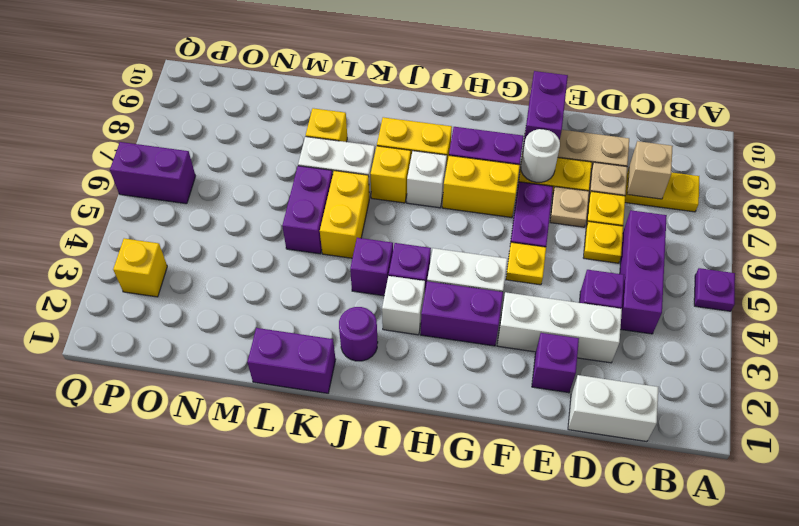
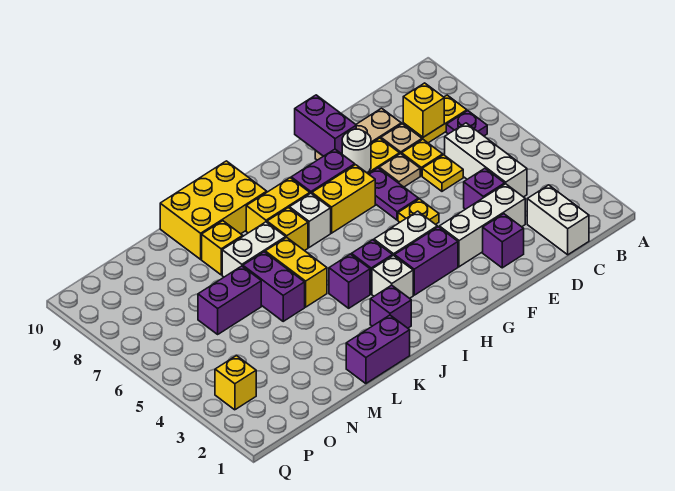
purple 1x1 plate [694,268,735,311] -> purple 1x1 plate moved to [446,111,487,136]
white 1x2 brick [568,375,658,441] -> white 1x2 brick turned to [527,185,589,255]
purple 1x3 brick [620,210,667,334] -> white 1x3 brick [445,123,527,197]
tan 1x1 brick [627,141,673,199] -> yellow 1x1 brick [403,83,444,137]
purple 1x1 round brick [339,307,378,361] -> purple 1x1 brick [370,285,411,328]
none -> yellow 2x3 brick [160,161,267,259]
purple 1x2 brick [110,142,195,204] -> purple 1x2 brick moved to [198,266,261,334]

